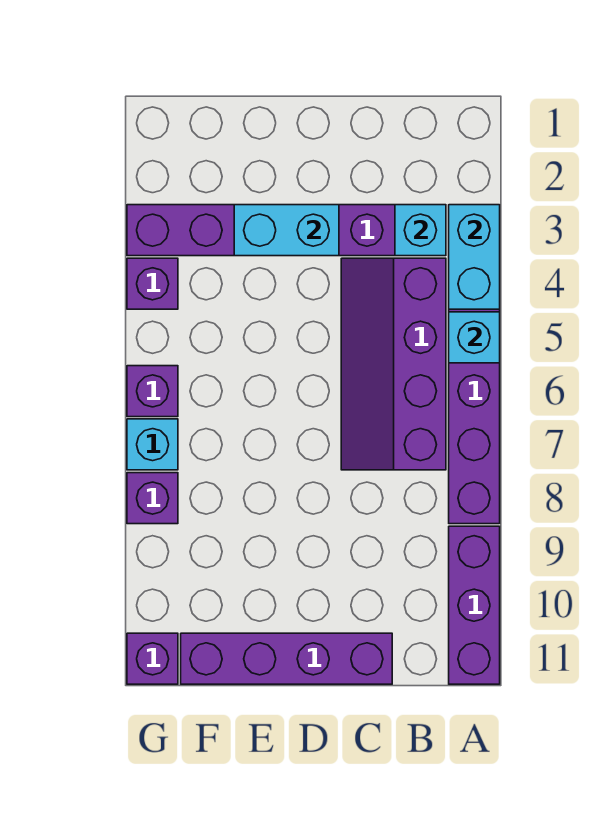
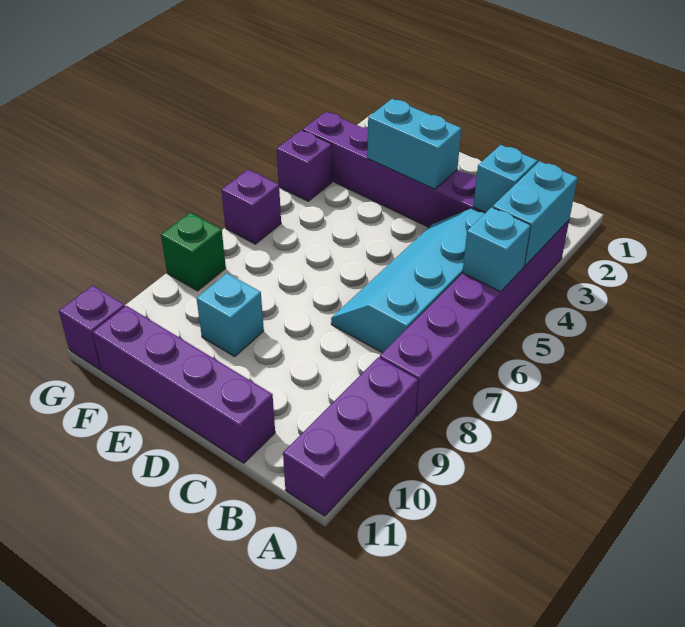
purple 2x4 slope [341,258,446,470] -> cyan 2x4 slope [331,208,485,353]
cyan 1x1 brick [127,419,178,470] -> cyan 1x1 brick moved to [196,273,264,356]
purple 1x1 brick [127,473,178,524] -> green 1x1 brick [161,213,226,291]

